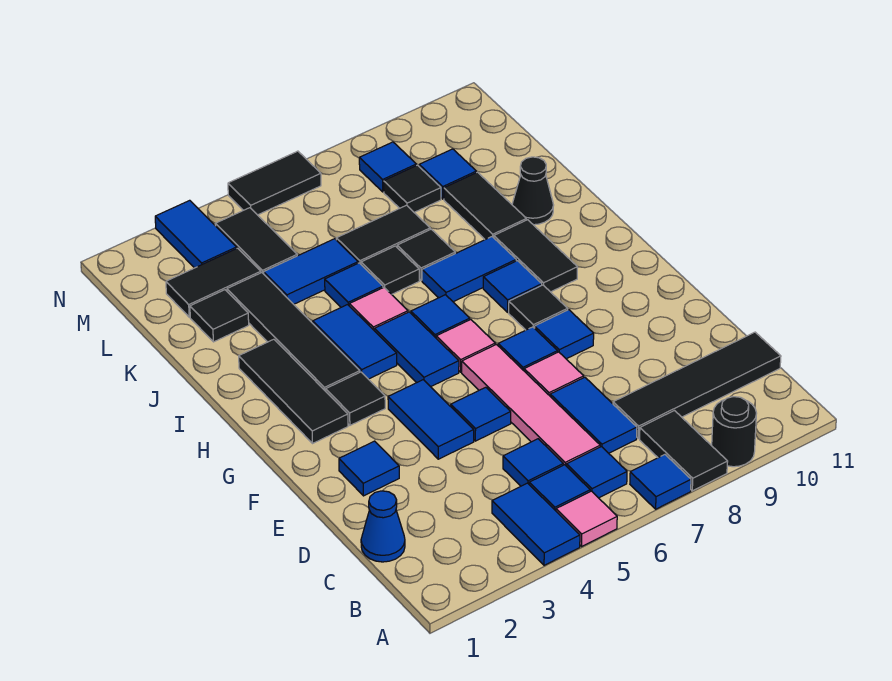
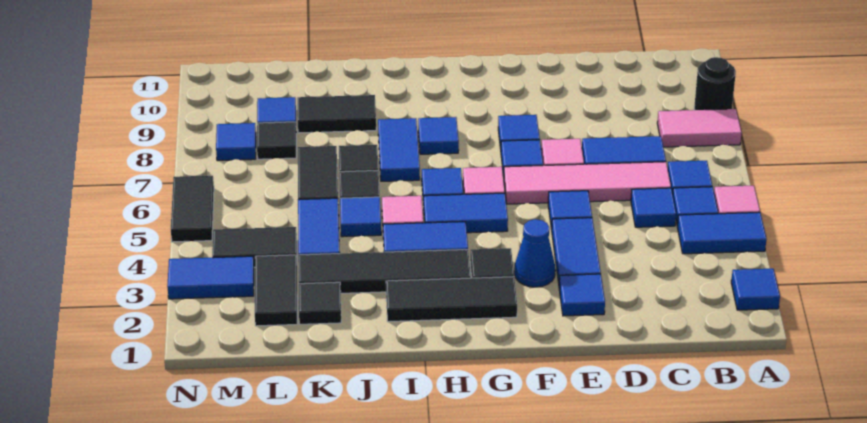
blue 1x1 tile [630,455,691,509] -> blue 1x1 tile moved to [731,269,780,310]
black 1x2 tile [640,411,728,491] -> pink 1x2 tile [657,109,742,147]
blue 1x1 cone [361,491,405,562] -> blue 1x1 cone moved to [514,219,555,287]
black 1x4 tile [613,332,781,439] -> none
blue 1x2 tile [388,380,474,459] -> blue 1x2 tile turned to [552,218,601,283]
black 1x1 tile [509,285,568,330] -> none
black 1x2 tile [494,220,578,292] -> none
black 1x1 cone [512,157,554,225] -> none

